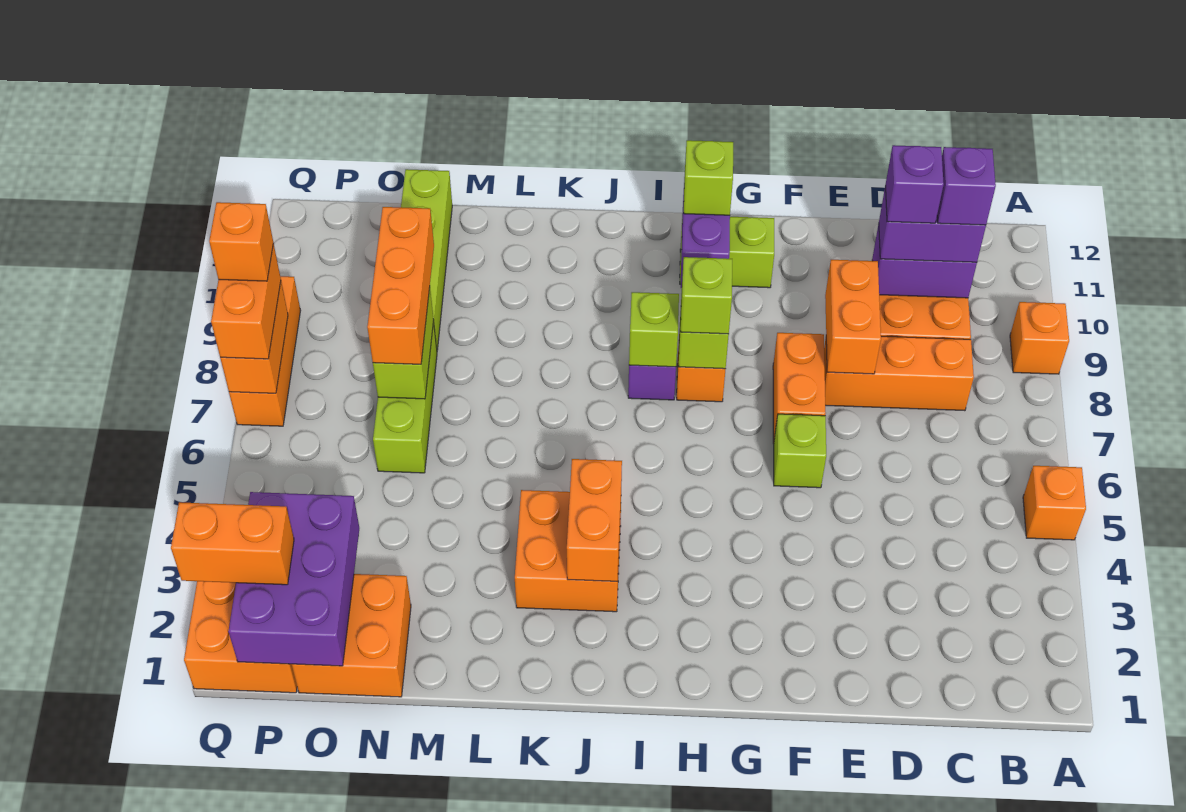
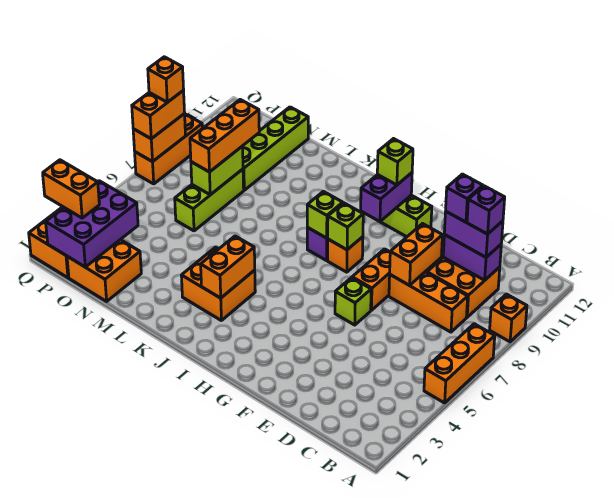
orange 1x1 brick [1023,466,1086,540] -> orange 1x3 brick [424,324,495,403]
lime 1x1 brick [681,257,732,334] -> none

